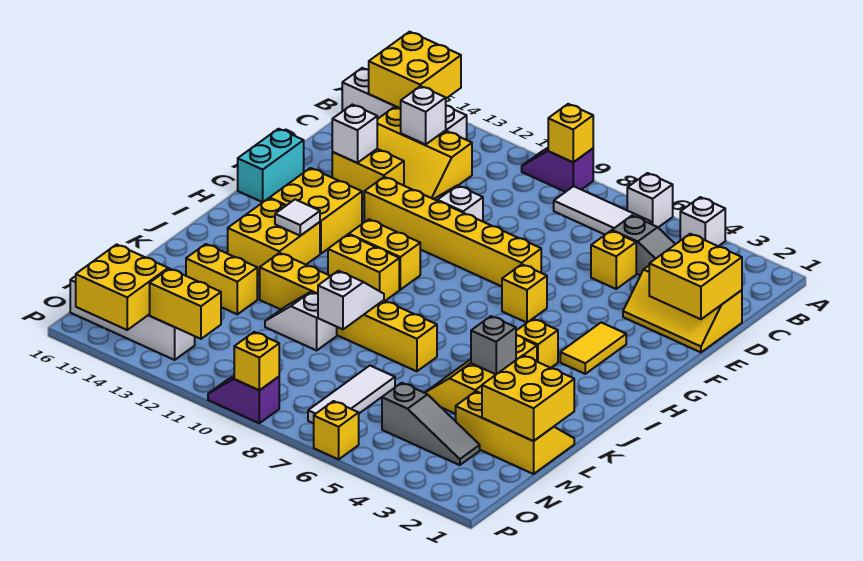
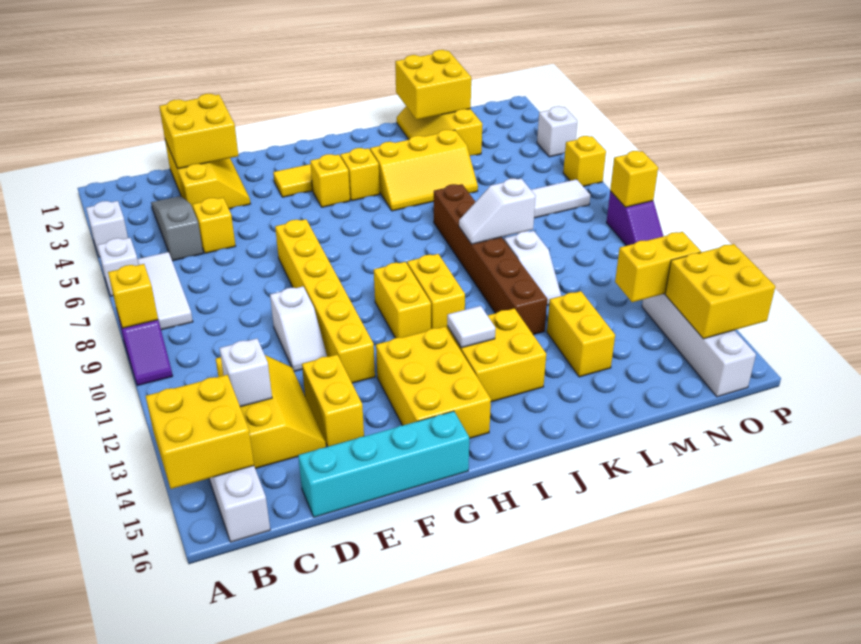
white 1x1 brick [332,104,377,163] -> white 1x1 brick moved to [537,106,577,157]
cyan 1x2 brick [238,129,304,202] -> cyan 1x4 brick [298,411,469,517]
yellow 1x1 brick [502,264,547,323] -> yellow 1x1 brick moved to [310,154,350,207]
yellow 2x2 brick [270,168,362,254] -> yellow 2x3 brick [376,326,491,439]
grey 1x1 brick [471,316,516,374] -> none
yellow 1x6 brick [260,253,437,371] -> brown 1x6 brick [434,184,547,335]
grey 1x3 slope [382,383,480,465] -> none
yellow 1x2 brick [150,269,221,339] -> yellow 1x2 brick turned to [615,232,701,302]

